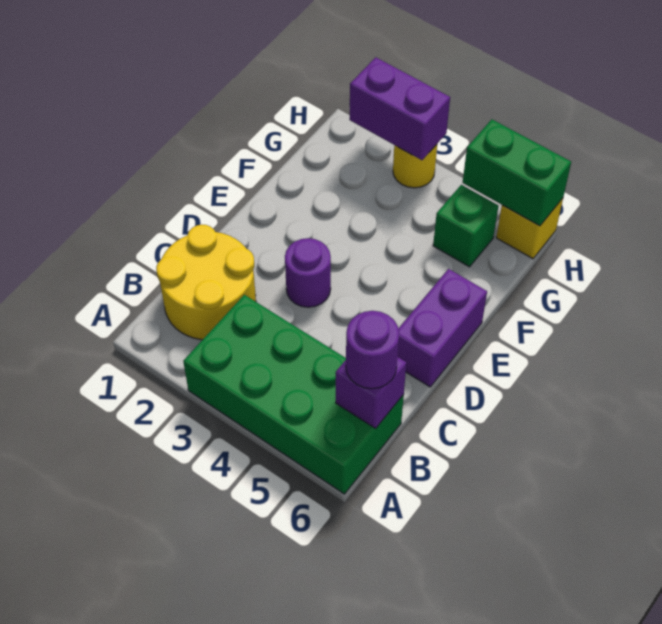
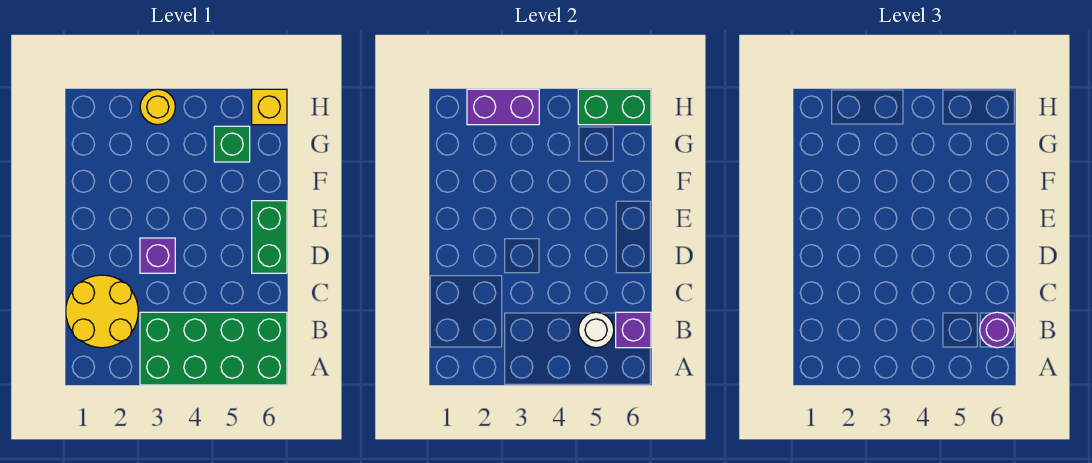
none -> white 1x1 round brick [579,312,614,348]
purple 1x1 round brick [285,238,331,307] -> purple 1x1 brick [140,238,175,273]
purple 1x2 brick [397,269,487,387] -> green 1x2 brick [252,201,287,273]

